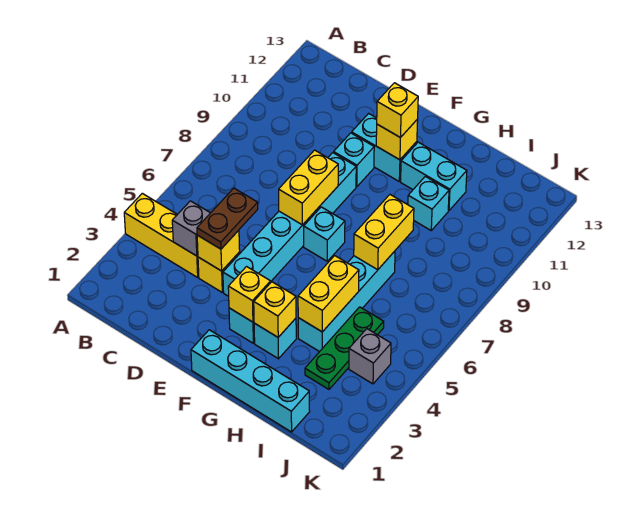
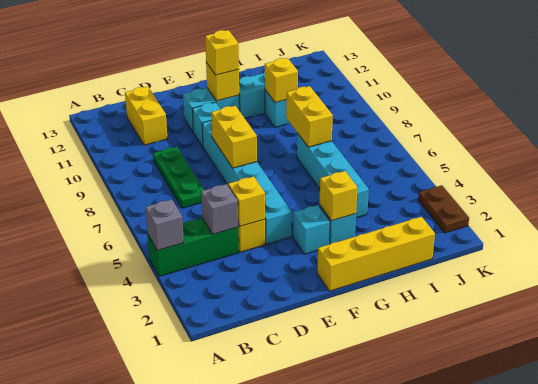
yellow 1x3 brick [124,193,199,277] -> green 1x3 brick [148,218,239,276]
brown 1x2 plate [197,188,258,249] -> brown 1x2 plate moved to [418,185,469,233]
cyan 1x4 brick [191,330,310,432] -> yellow 1x4 brick [317,217,435,291]
yellow 1x1 brick [228,267,271,322] -> yellow 1x1 brick moved to [265,58,298,102]
cyan 1x1 brick [304,207,345,261] -> none
yellow 1x2 brick [298,256,359,332] -> yellow 1x2 brick moved to [125,87,167,145]
green 1x3 plate [305,307,384,389] -> green 1x3 plate moved to [153,147,204,208]
grey 1x1 brick [349,329,391,384] -> grey 1x1 brick moved to [146,199,184,250]

